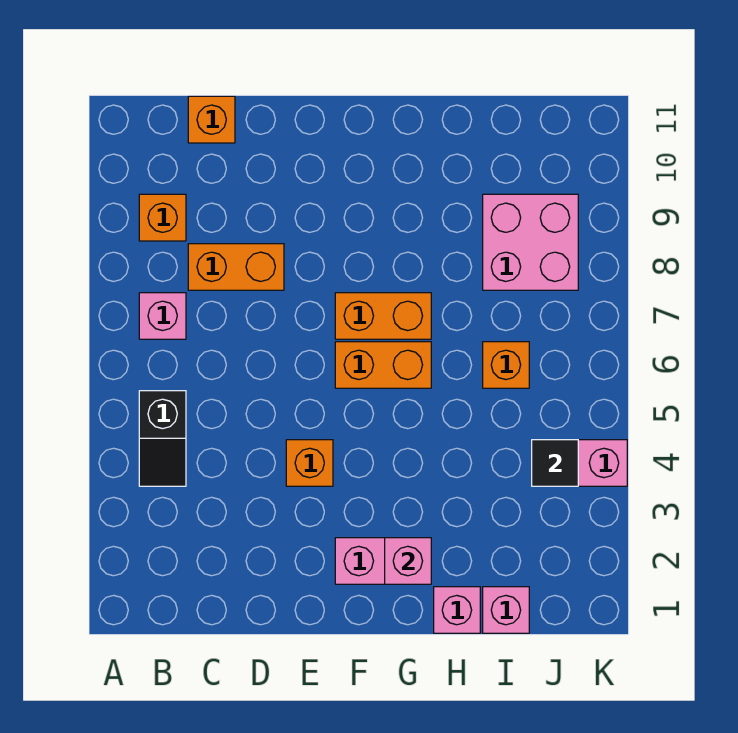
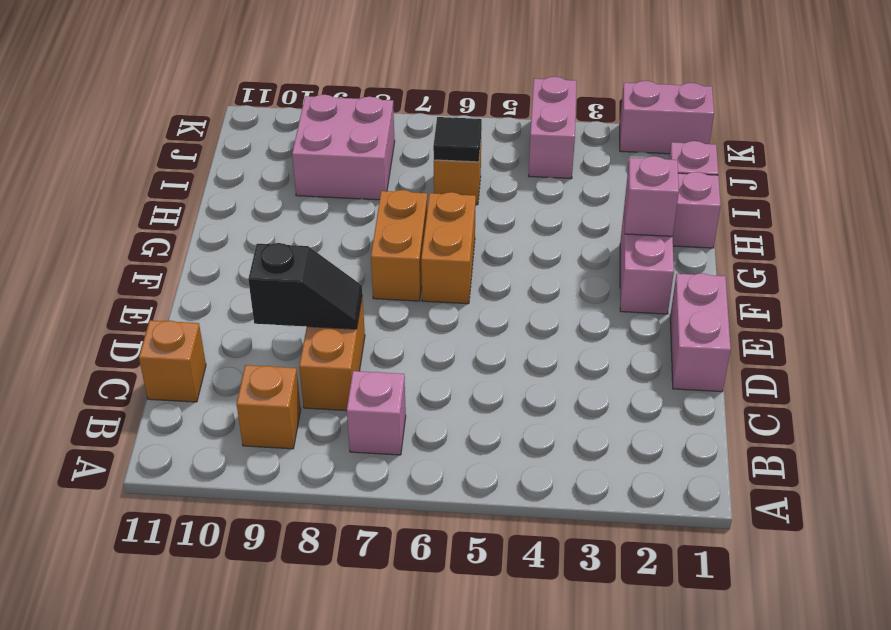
black 1x2 slope [139,391,186,486] -> black 1x2 slope moved to [248,243,362,329]
none -> pink 1x2 brick [670,273,731,392]
orange 1x1 brick [286,440,333,486] -> none
black 1x1 tile [532,440,578,486] -> black 1x1 tile moved to [433,117,482,162]
none -> pink 1x2 brick [620,81,714,154]

